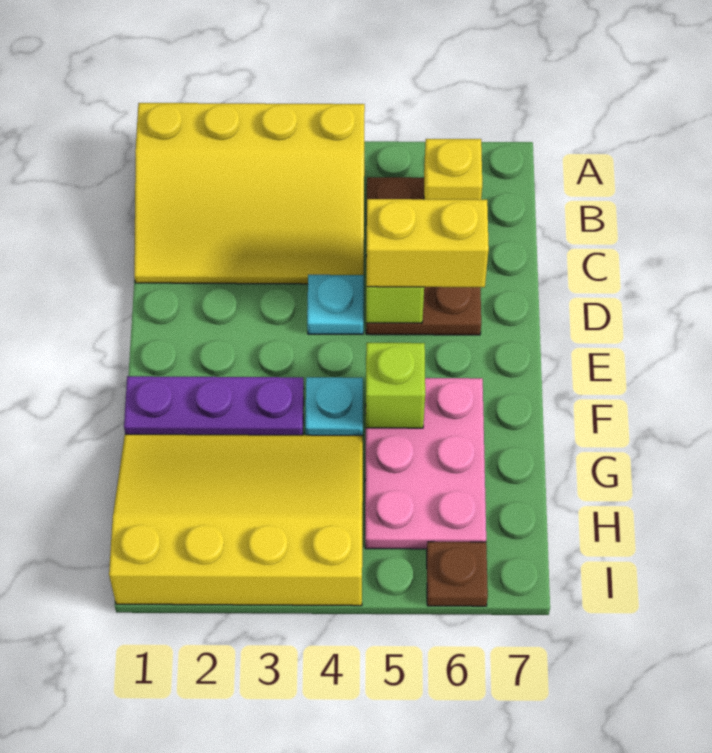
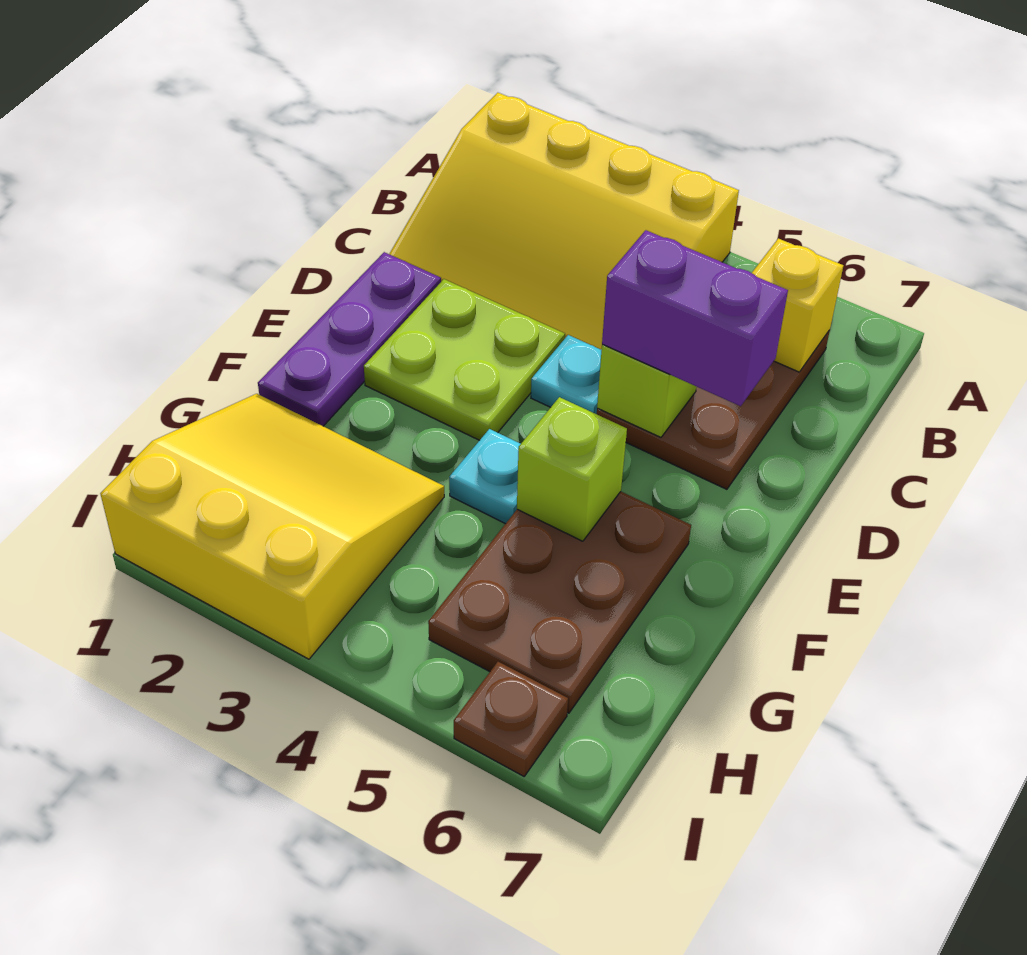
none -> lime 2x2 plate [364,279,565,440]
yellow 1x2 brick [366,199,489,287] -> purple 1x2 brick [602,230,788,406]
purple 1x3 plate [124,376,304,435] -> purple 1x3 plate turned to [258,252,441,426]
pink 2x3 plate [365,378,486,549] -> brown 2x3 plate [428,492,691,713]
yellow 3x4 slope [109,434,363,606] -> yellow 3x3 slope [100,394,444,659]

